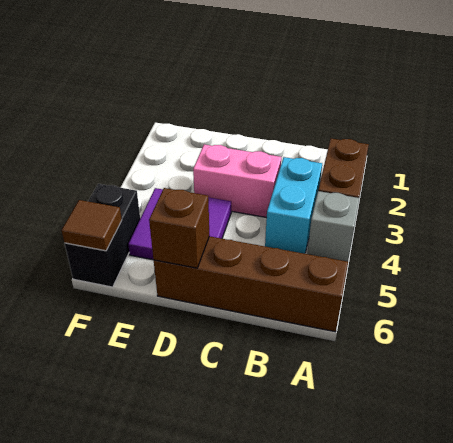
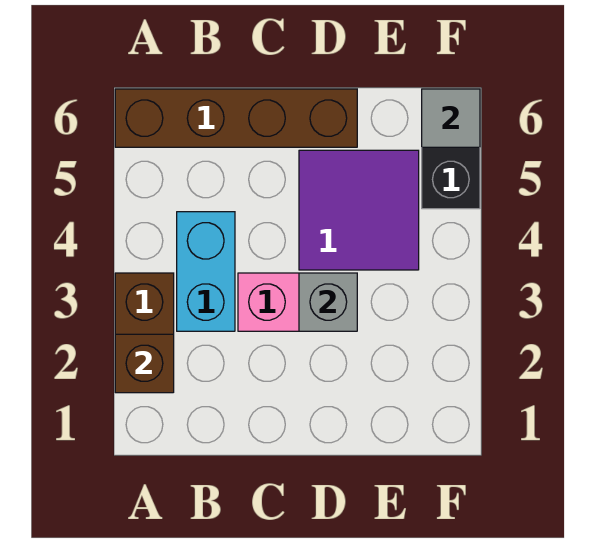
grey 1x1 brick [307,191,359,262] -> grey 1x1 brick moved to [299,273,357,331]
brown 1x1 brick [149,188,209,268] -> brown 1x1 brick moved to [115,334,174,393]
brown 1x1 tile [62,200,122,251] -> grey 1x1 tile [422,89,480,147]

